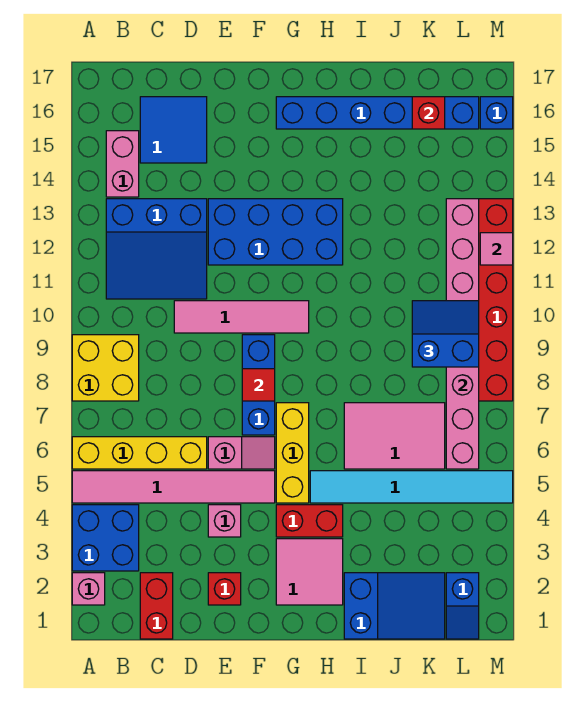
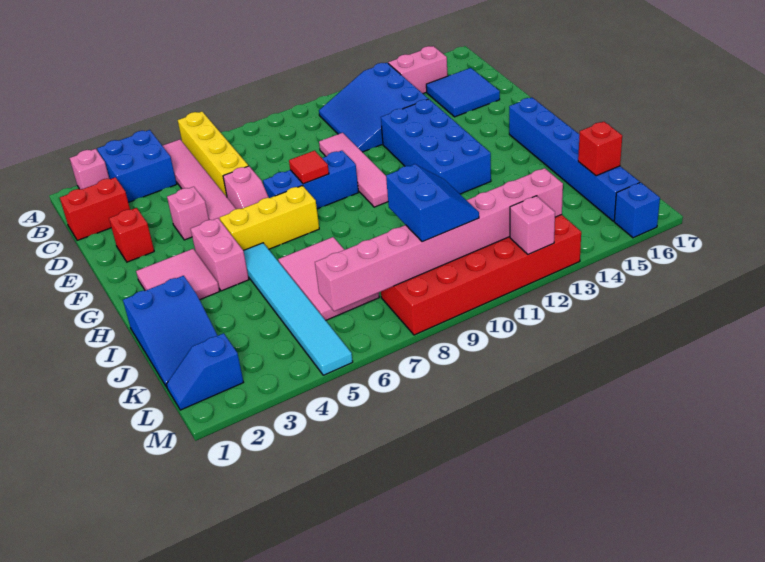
yellow 2x2 brick [72,335,139,401] -> none
red 1x2 brick [276,505,343,537] -> pink 1x2 brick [191,218,249,291]
pink 1x1 tile [480,233,513,265] -> pink 1x1 brick [510,196,555,254]

